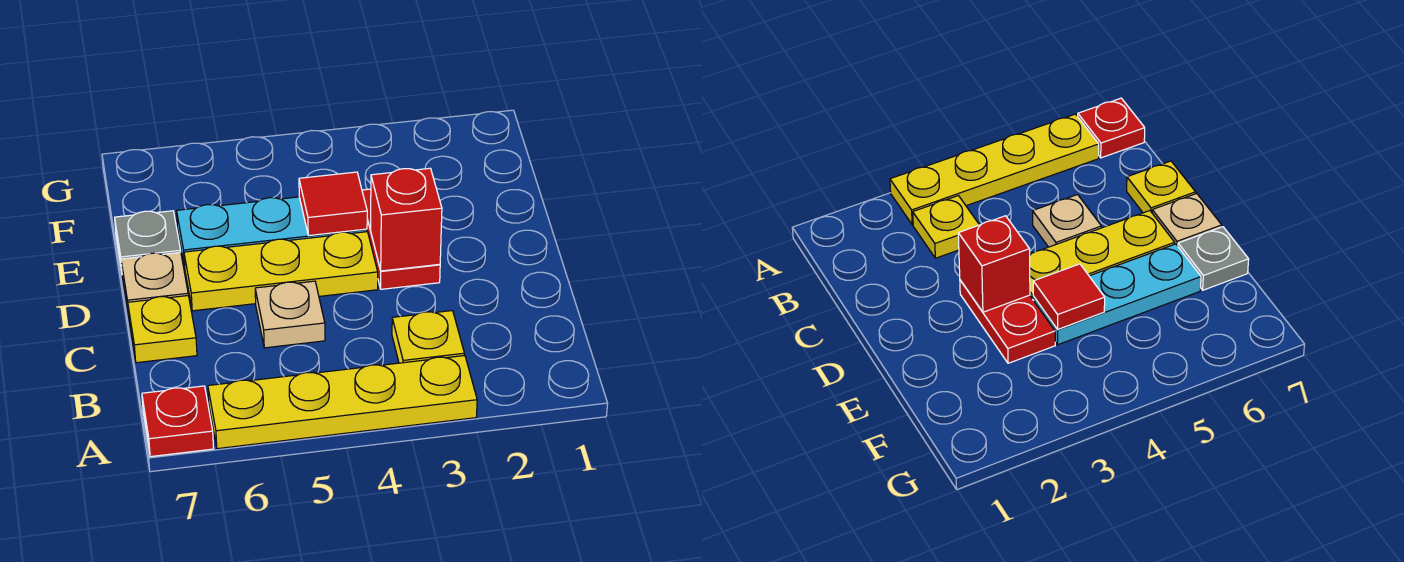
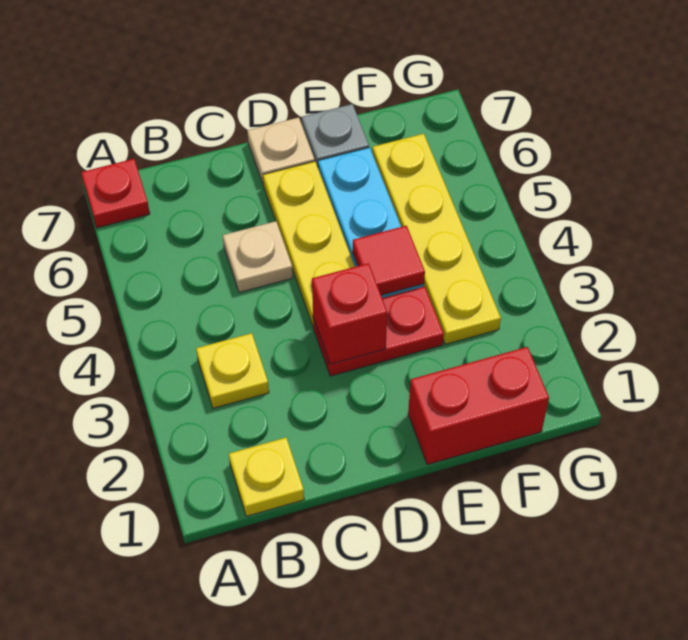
yellow 1x4 plate [208,355,477,449] -> yellow 1x4 plate moved to [372,134,501,344]
yellow 1x1 plate [128,296,197,363] -> yellow 1x1 plate moved to [229,438,304,516]
none -> red 1x2 brick [408,347,549,465]

